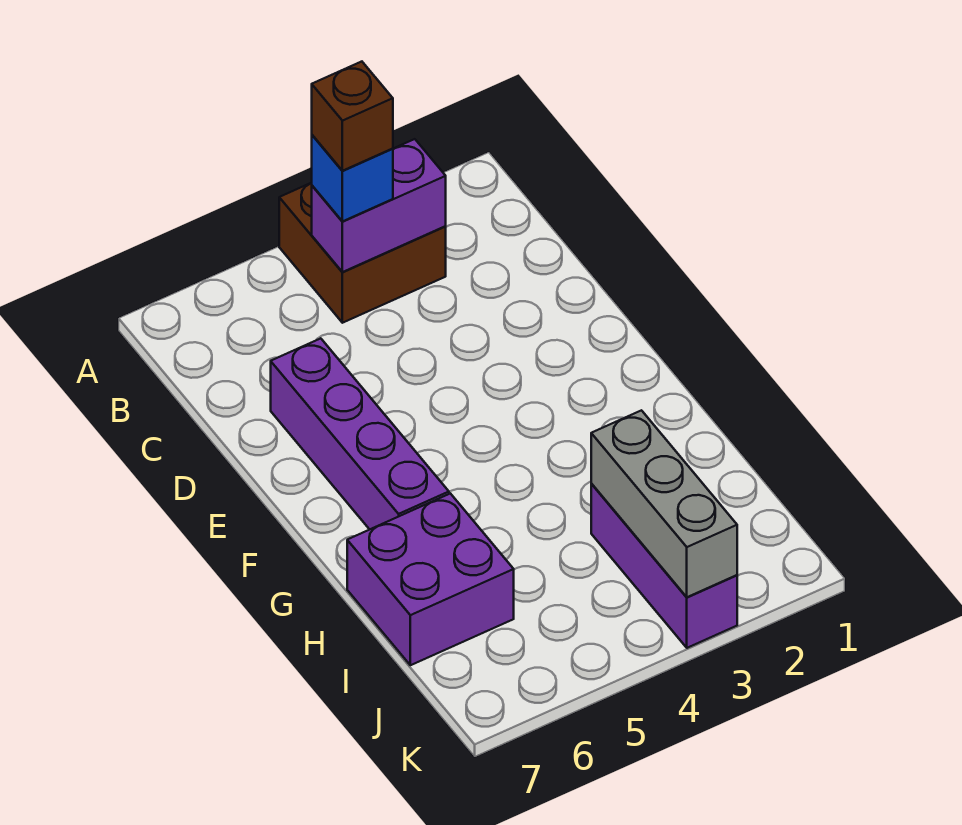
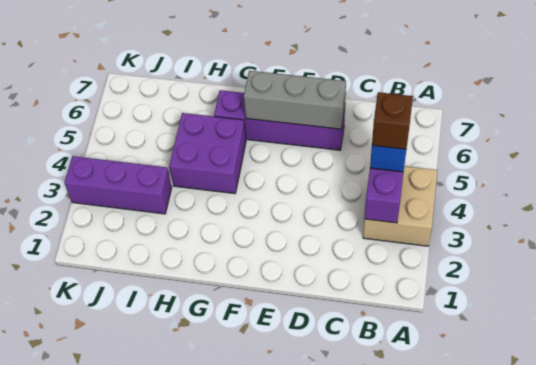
brown 2x2 brick [279,183,446,323] -> tan 2x2 brick [363,166,437,246]
purple 2x2 brick [347,493,514,665] -> purple 2x2 brick moved to [169,113,246,194]
grey 1x3 brick [591,410,737,597] -> grey 1x3 brick moved to [244,71,346,129]

